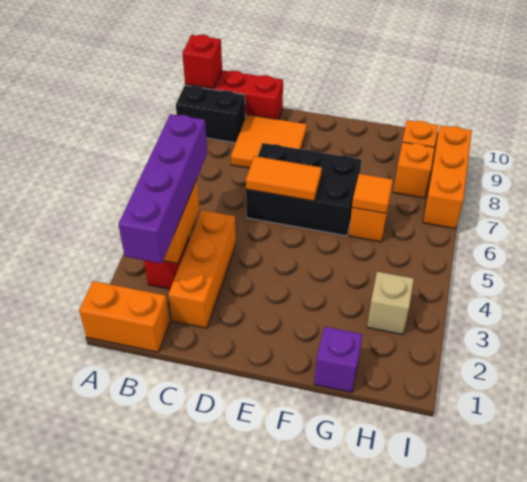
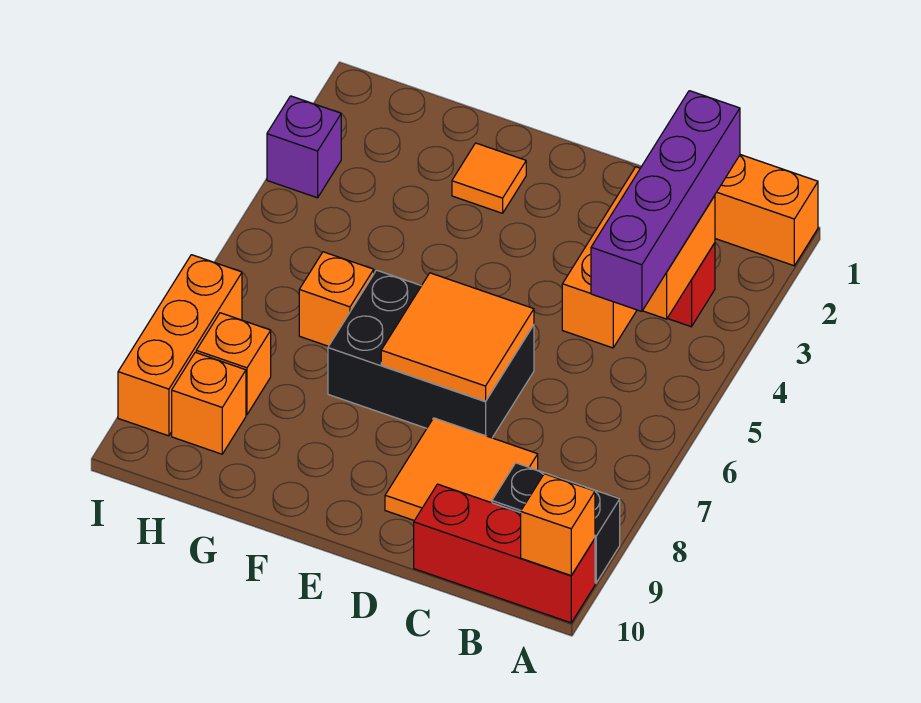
red 1x1 brick [182,35,222,88] -> orange 1x1 brick [521,474,595,575]
orange 1x2 tile [246,156,322,201] -> orange 2x2 tile [381,273,534,401]
purple 1x1 brick [314,327,363,393] -> purple 1x1 brick moved to [267,96,341,198]
orange 1x1 tile [352,174,393,214] -> orange 1x1 tile moved to [452,143,526,213]
tan 1x1 brick [367,272,414,335] -> none

